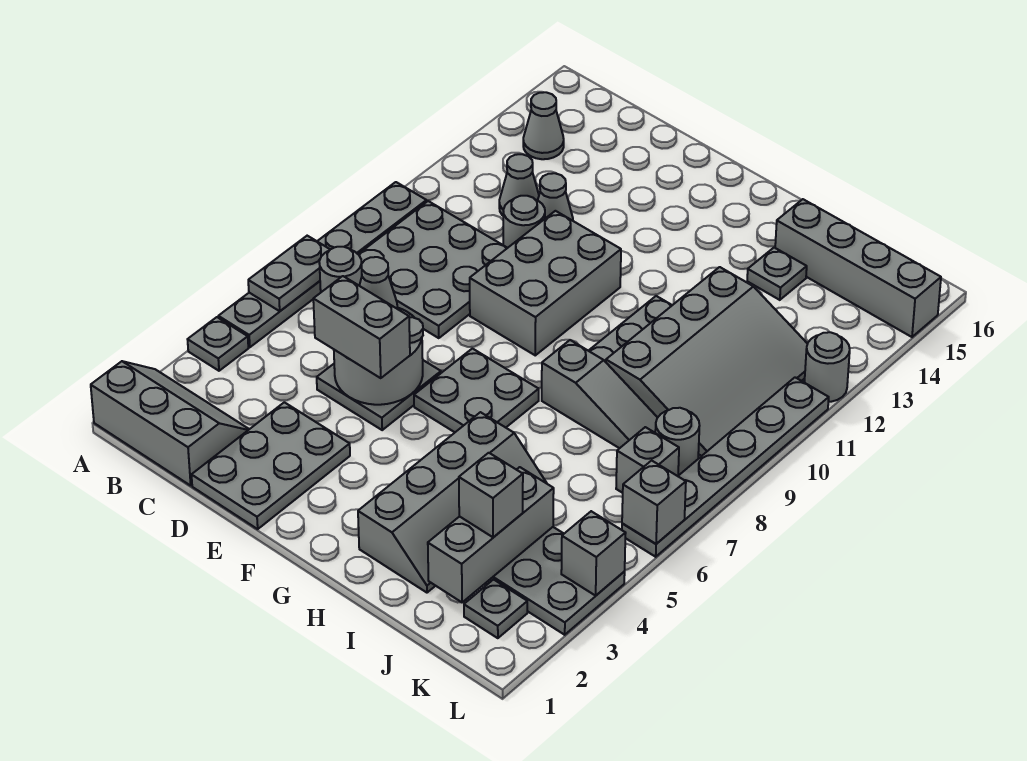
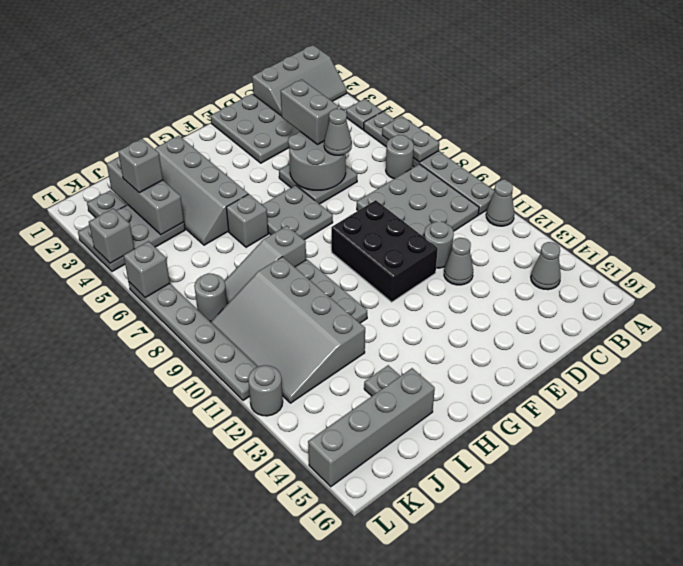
grey 1x1 cone [499,154,539,215] -> grey 1x1 cone moved to [486,180,514,226]
grey 1x2 brick [313,276,410,378] -> grey 1x2 brick turned to [281,79,338,144]
grey 2x3 brick [470,211,621,355] -> black 2x3 brick [331,200,438,302]
grey 1x1 brick [616,427,679,493] -> grey 1x1 brick moved to [226,194,268,247]

